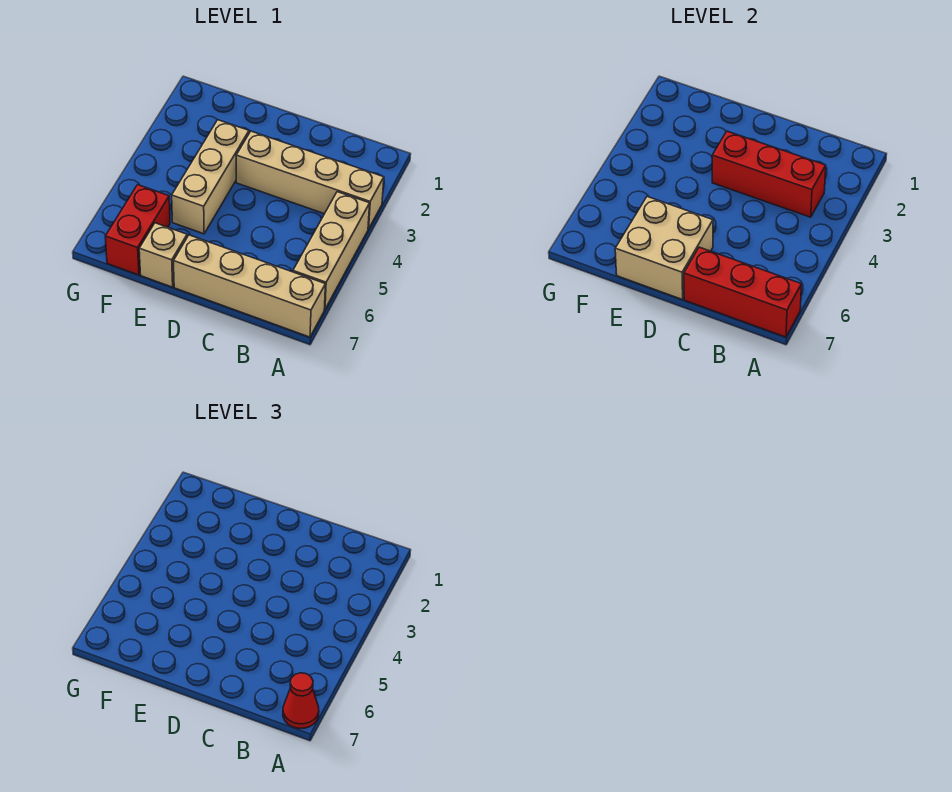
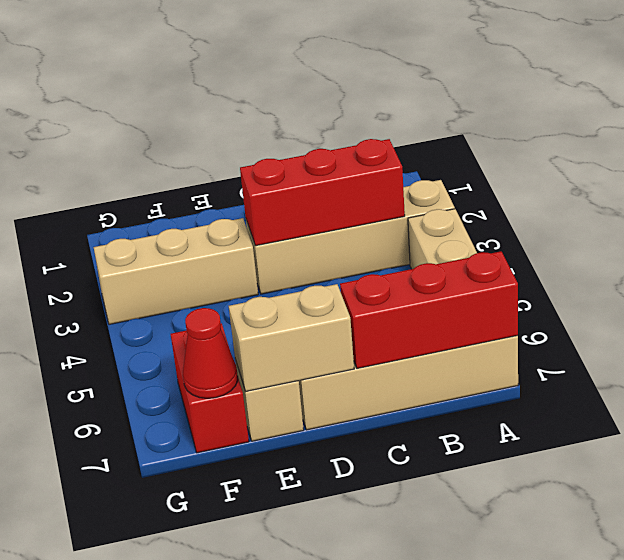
red 1x1 cone [283,673,319,729] -> red 1x1 cone moved to [183,308,238,398]
tan 2x2 brick [615,197,713,300] -> tan 1x2 brick [229,284,354,392]
tan 1x3 brick [172,120,249,234] -> tan 1x3 brick turned to [94,218,258,324]

